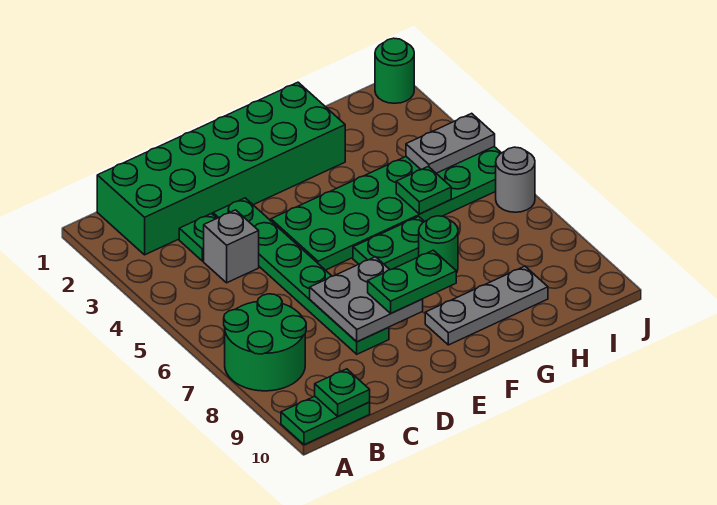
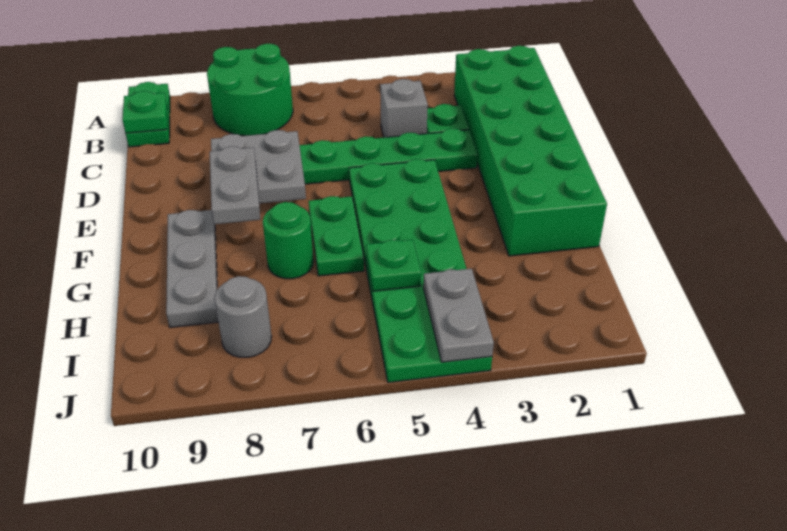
green 1x2 plate [368,250,456,313] -> grey 1x2 plate [210,147,260,224]
green 1x1 round brick [375,38,414,103] -> none
grey 1x1 round brick [496,147,535,212] -> grey 1x1 round brick moved to [214,276,272,357]

